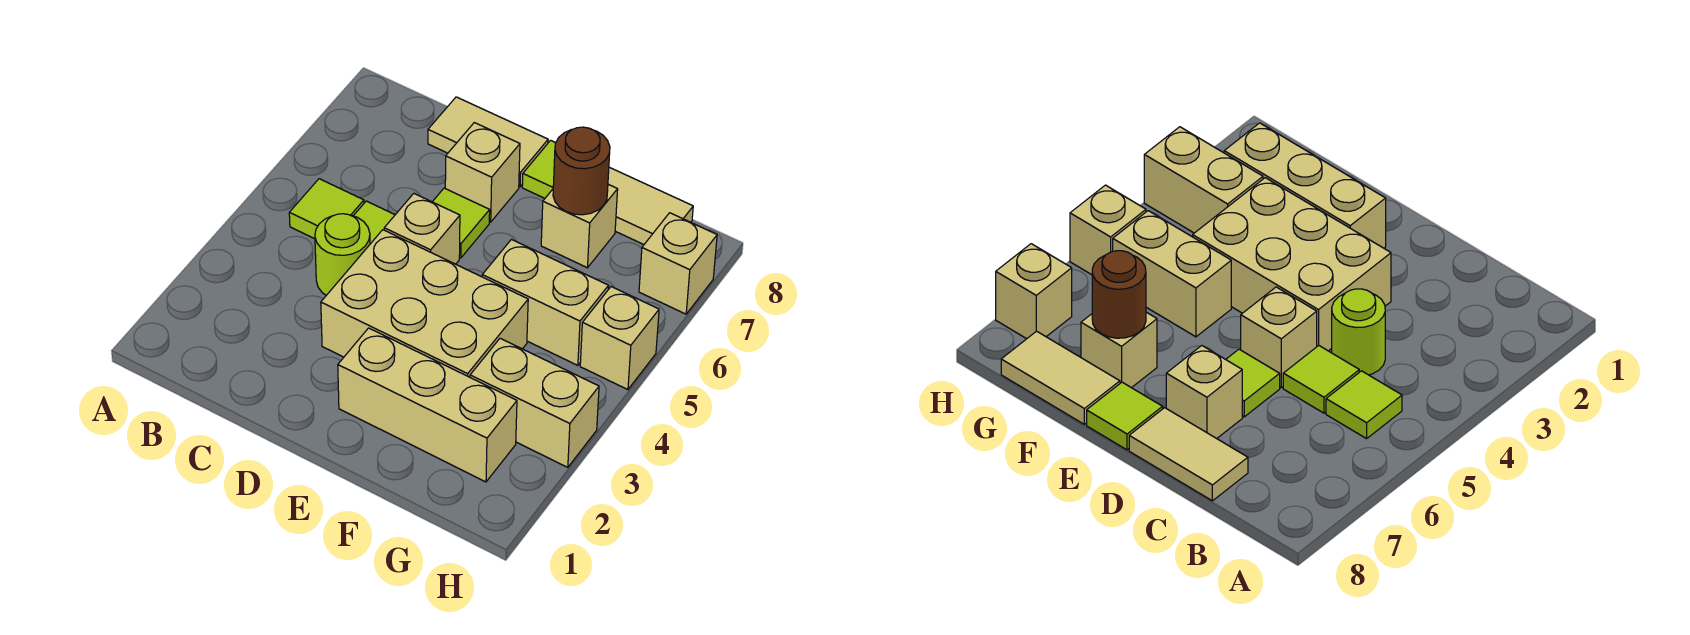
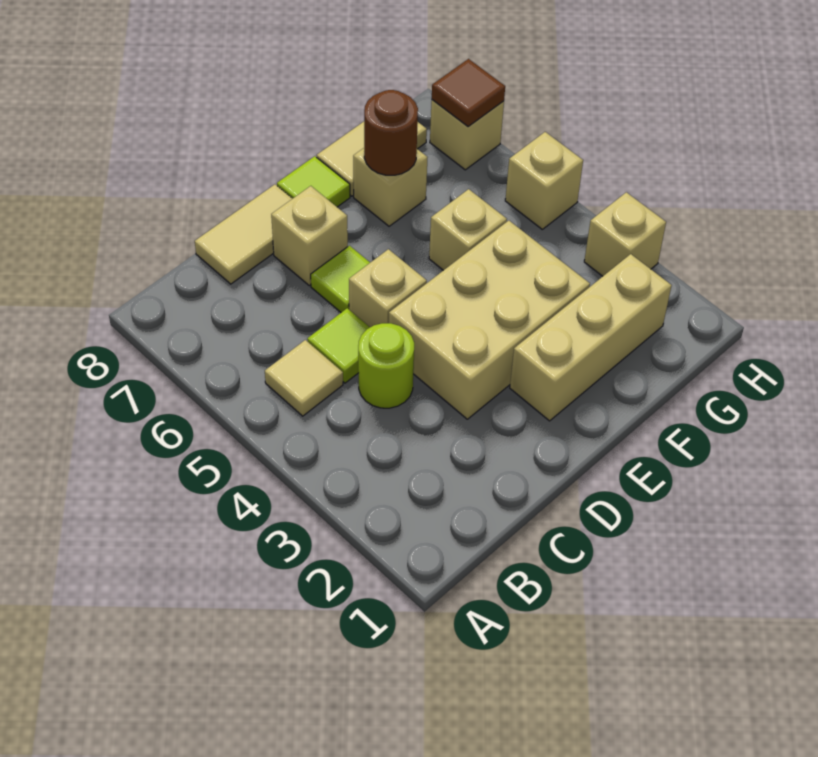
lime 1x1 tile [289,179,364,239] -> tan 1x1 tile [265,340,343,416]
tan 1x2 brick [482,240,609,365] -> tan 1x1 brick [429,189,507,270]
tan 1x2 brick [470,338,599,467] -> tan 1x1 brick [584,192,666,276]
none -> brown 1x1 tile [432,59,505,127]

